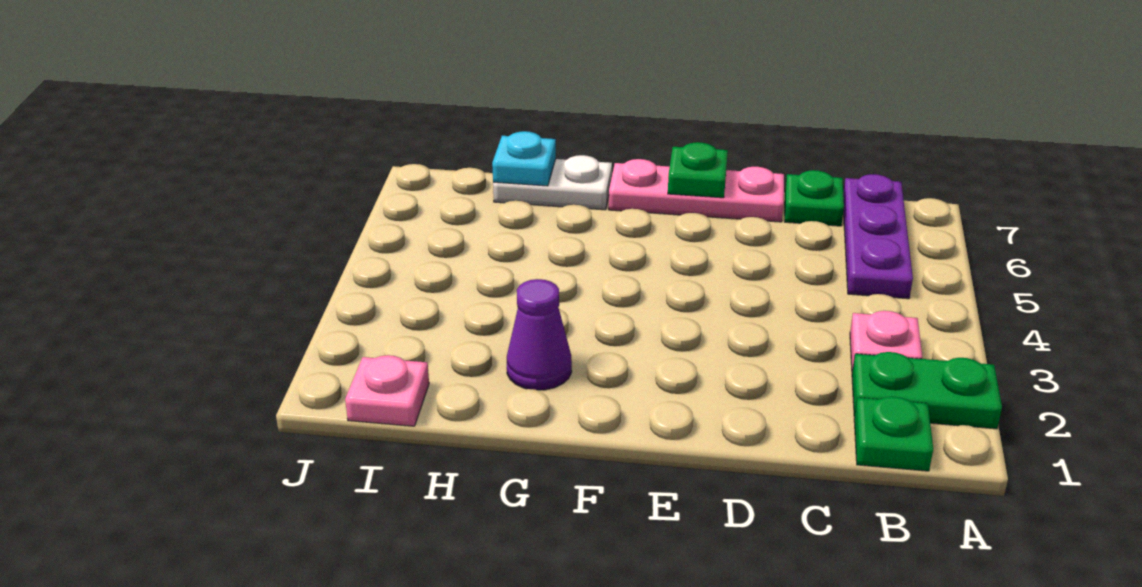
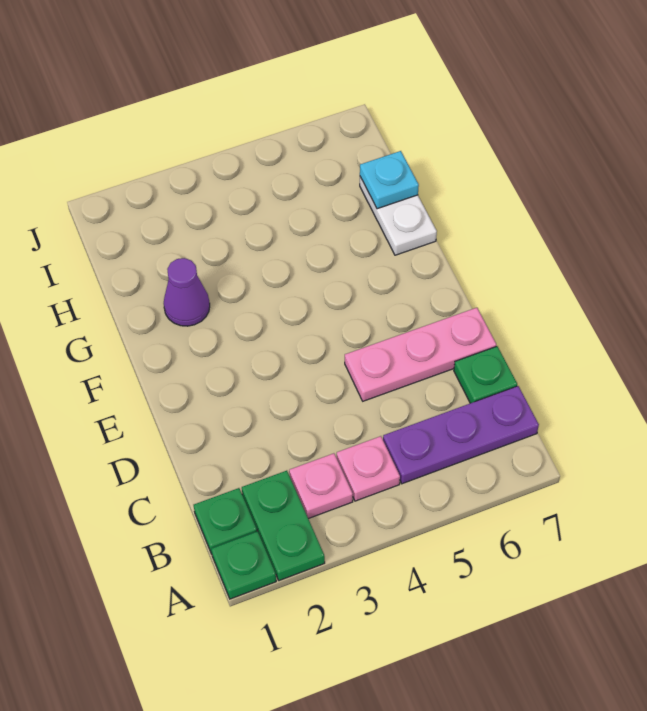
pink 1x3 plate [609,159,784,222] -> pink 1x3 plate turned to [345,308,496,401]
green 1x1 plate [668,142,728,198] -> green 1x1 plate moved to [211,531,276,599]
pink 1x1 plate [345,355,429,426] -> pink 1x1 plate moved to [337,436,400,501]

